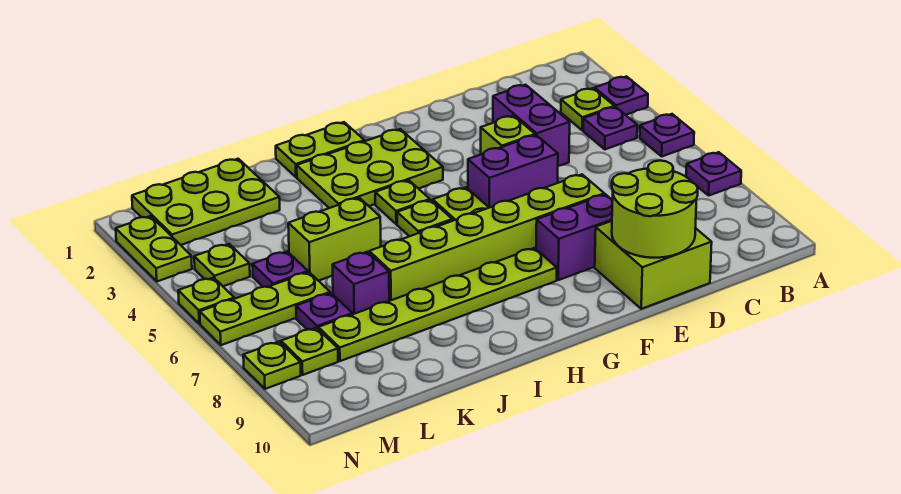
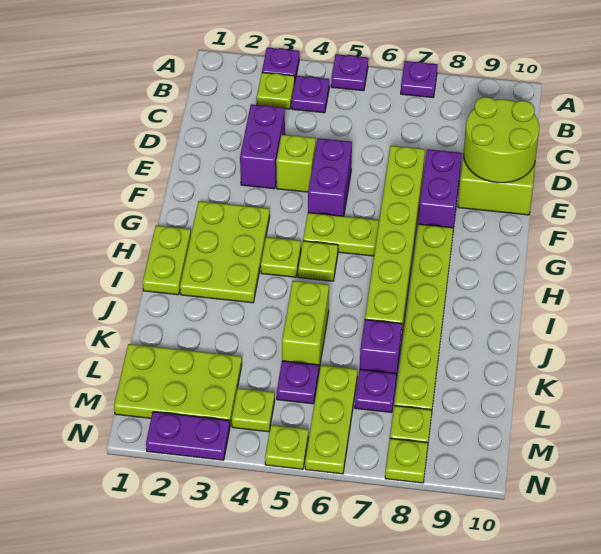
purple 1x2 brick [493,85,570,166] -> purple 1x2 brick turned to [240,104,285,189]
lime 2x3 plate [132,159,280,245] -> lime 2x3 plate turned to [114,344,242,425]
lime 1x2 plate [116,216,192,281] -> purple 1x2 plate [146,412,230,460]

